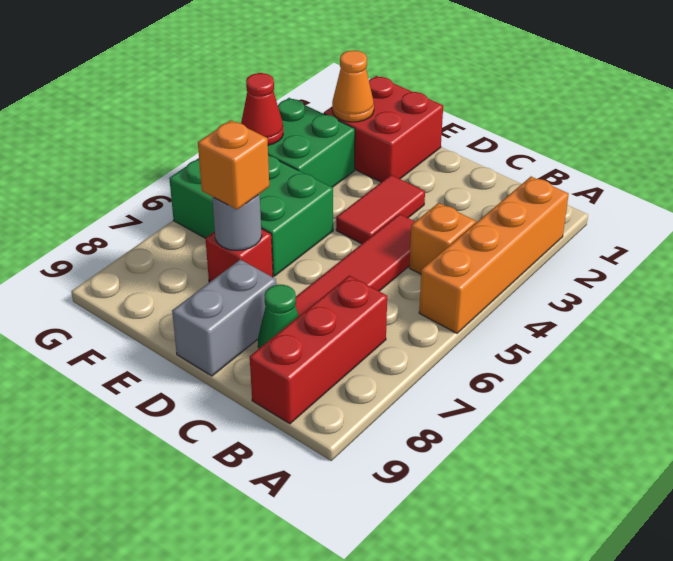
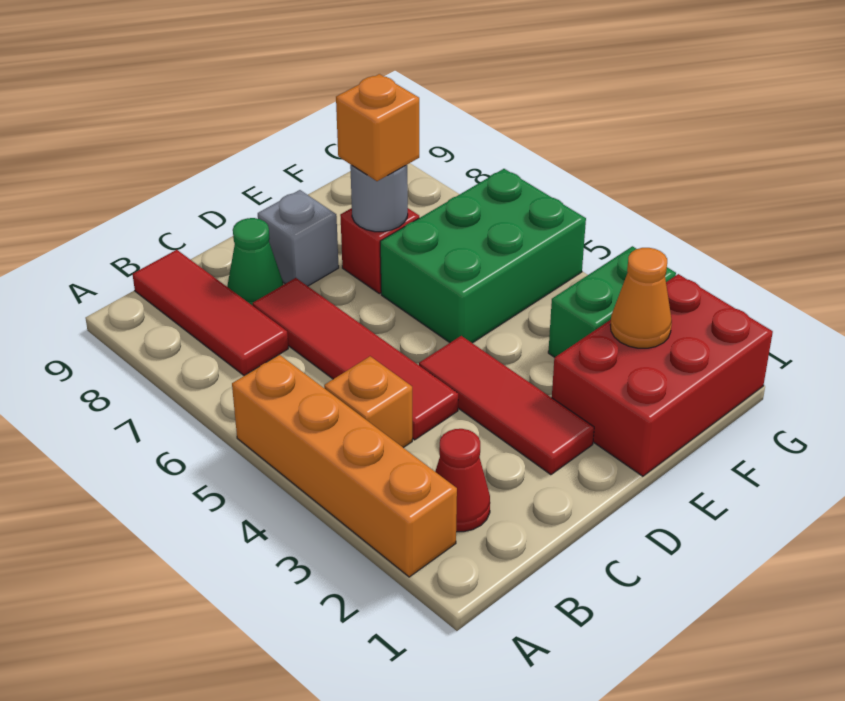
red 1x3 brick [250,276,387,424] -> red 1x3 tile [133,250,288,376]
red 1x2 tile [336,175,425,244] -> red 1x3 tile [419,336,594,475]
grey 1x2 brick [172,260,276,376] -> grey 1x1 brick [258,190,339,286]
red 2x2 brick [324,76,443,182] -> red 2x3 brick [552,274,773,476]
green 2x2 brick [268,98,355,187] -> green 1x2 brick [548,246,676,357]
red 1x1 cone [241,73,283,145] -> red 1x1 cone moved to [435,429,490,532]

